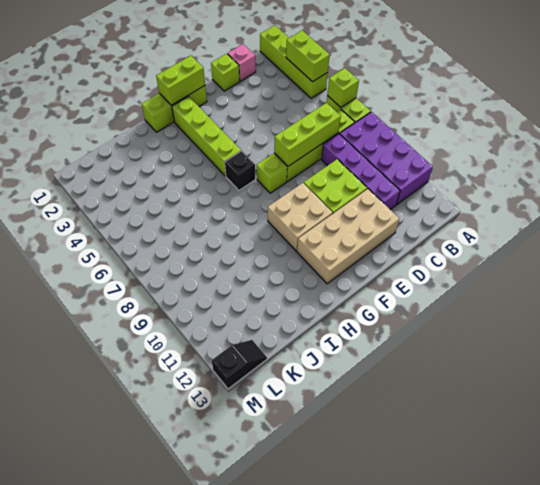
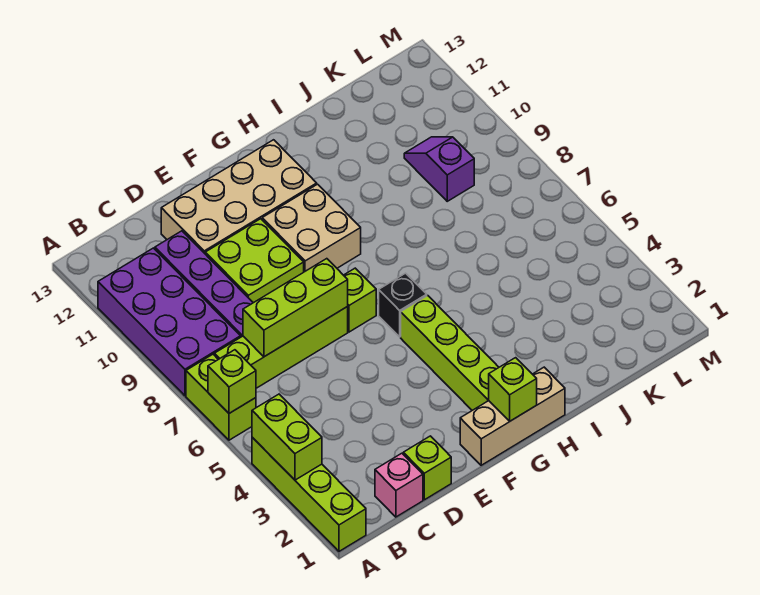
lime 1x3 brick [142,86,207,132] -> tan 1x3 brick [460,367,565,465]
lime 1x2 brick [156,56,205,105] -> lime 1x1 brick [489,358,537,421]
none -> purple 1x2 slope [404,137,474,201]
black 1x2 slope [212,340,267,389] -> none

